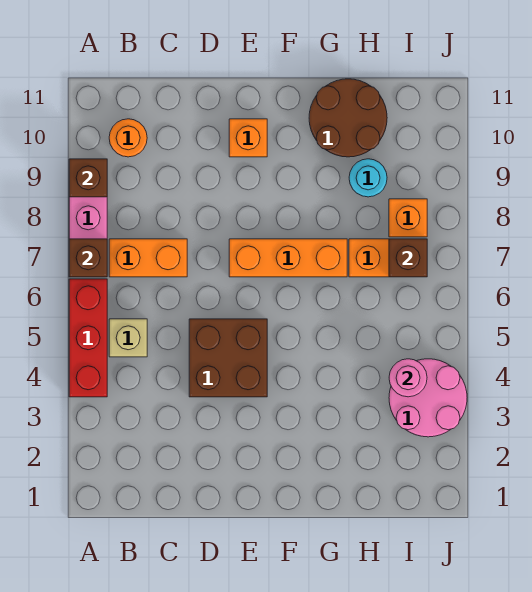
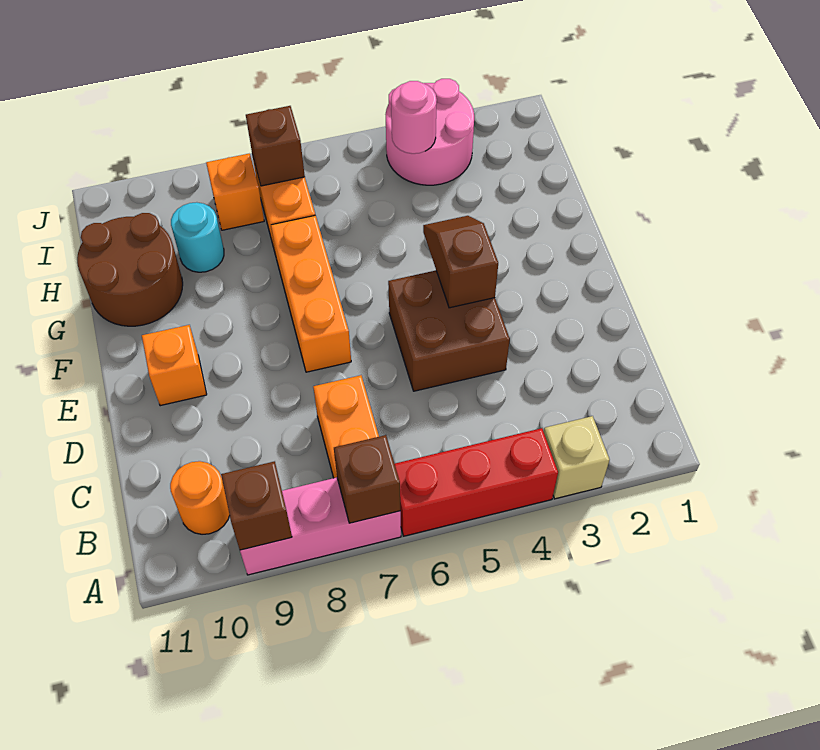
tan 1x1 brick [109,319,147,357] -> tan 1x1 brick moved to [544,416,609,499]
none -> brown 1x2 slope [423,216,498,308]

